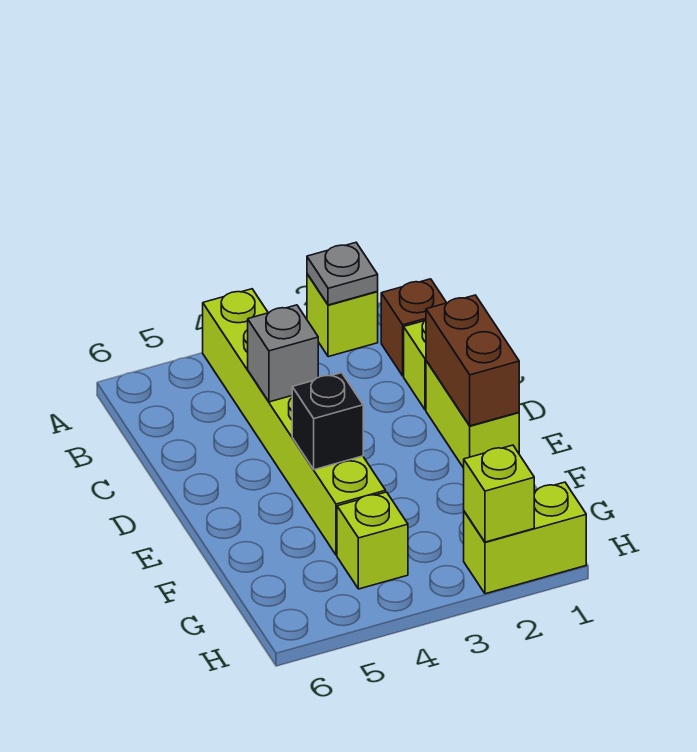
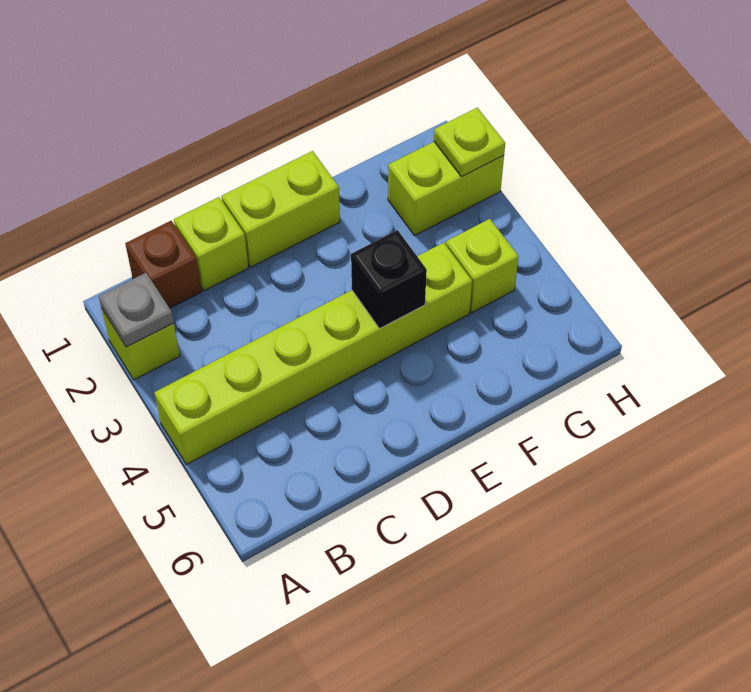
grey 1x1 brick [248,305,318,402] -> none
brown 1x2 brick [426,295,519,426] -> none
lime 1x2 brick [464,482,586,594] -> lime 1x2 brick turned to [388,142,504,236]
lime 1x1 brick [464,445,534,542] -> lime 1x1 plate [434,108,505,177]

